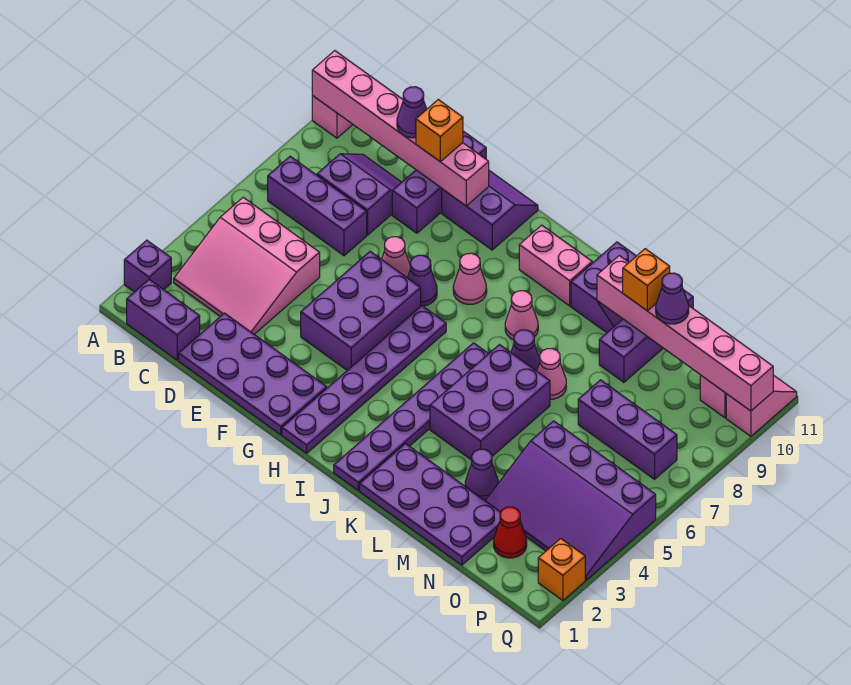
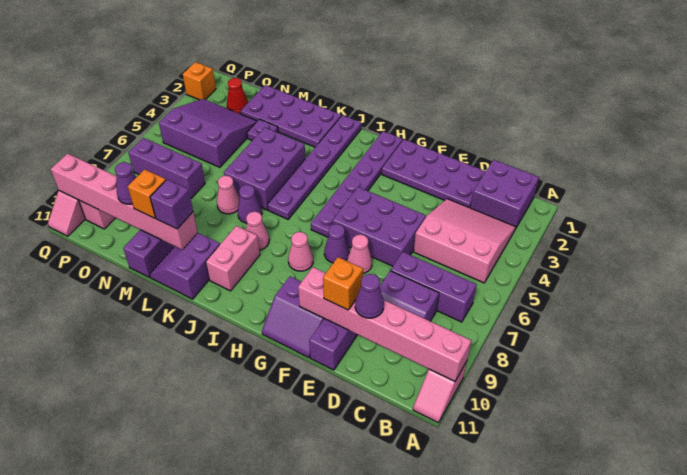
purple 1x1 brick [124,240,171,292] -> purple 1x1 brick moved to [150,180,193,229]
purple 1x2 brick [127,279,200,360] -> purple 2x2 brick [470,160,539,229]
purple 2x3 brick [301,251,421,370] -> purple 2x3 brick turned to [333,187,426,266]
pink 1x2 brick [519,225,592,306] -> pink 1x2 brick turned to [206,226,260,291]
purple 1x1 cone [465,449,498,500] -> purple 1x1 plate [247,119,278,141]
purple 3x4 slope [485,421,656,580] -> purple 3x3 slope [159,99,257,167]

